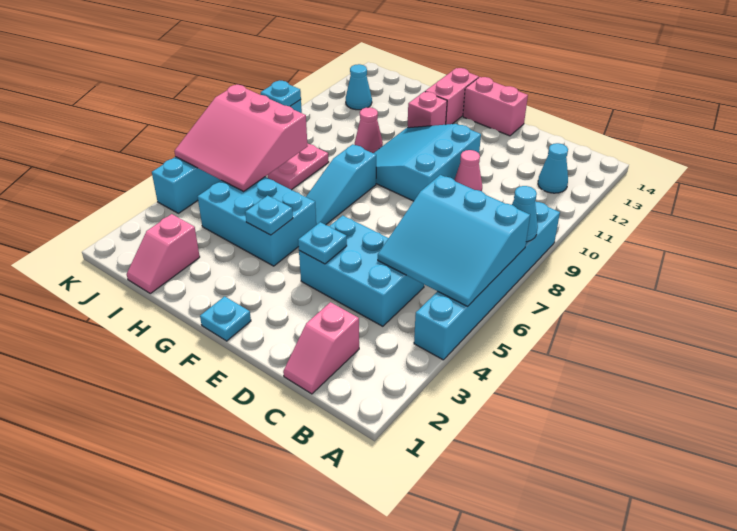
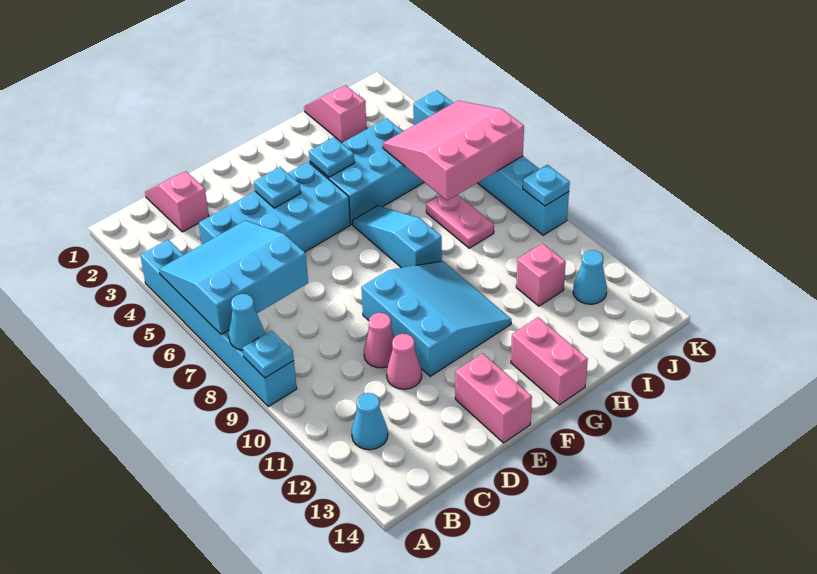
cyan 2x3 brick [299,215,424,326] -> cyan 2x4 brick [199,162,350,252]
pink 1x2 brick [463,77,528,136] -> pink 1x2 brick turned to [455,353,532,443]
cyan 1x1 plate [200,296,251,341] -> cyan 1x1 plate moved to [243,330,294,378]
pink 1x1 brick [407,92,447,128] -> pink 1x1 brick moved to [516,243,566,306]
pink 1x1 cone [355,107,383,153] -> pink 1x1 cone moved to [387,334,422,389]

